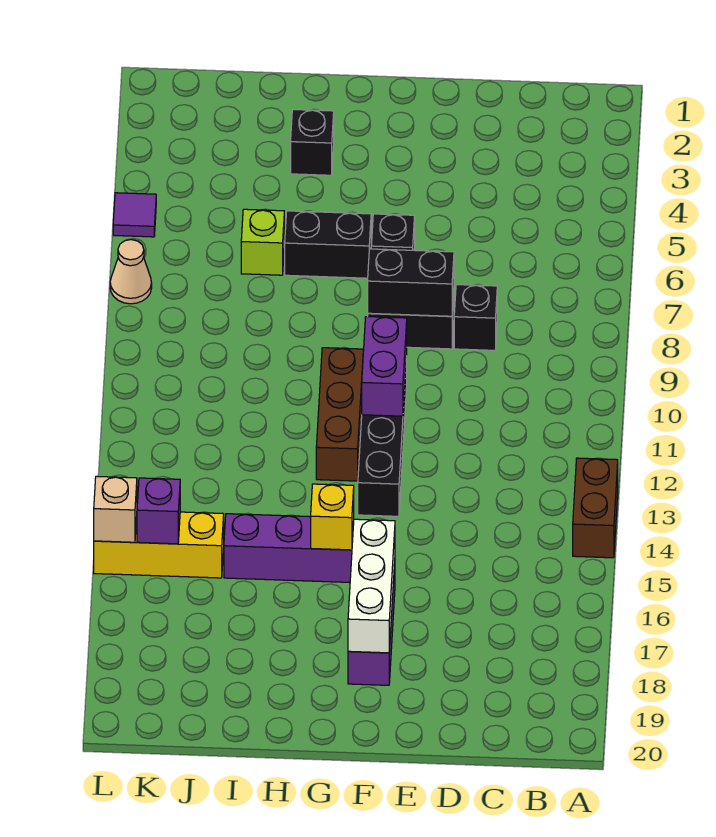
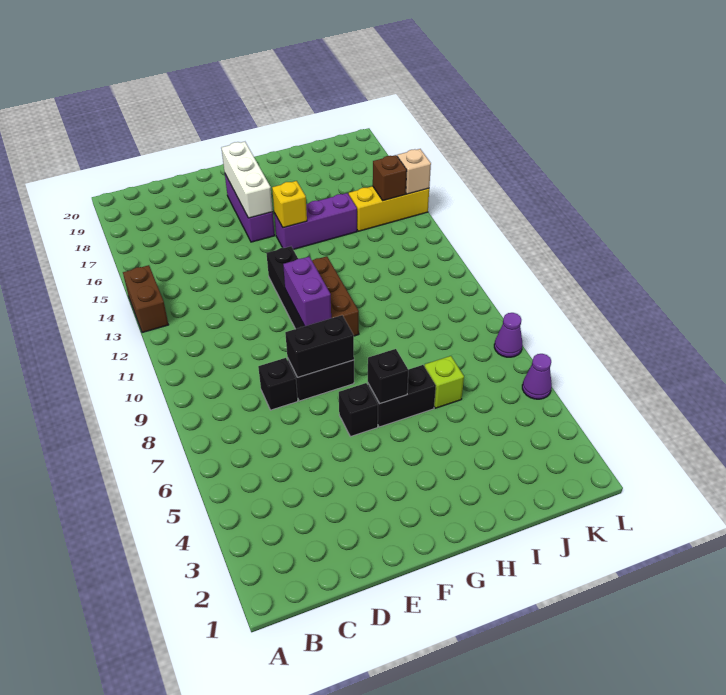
black 1x1 brick [291,110,334,175] -> black 1x1 brick moved to [368,349,408,404]
purple 1x1 brick [137,478,180,544] -> brown 1x1 brick [373,155,407,201]
purple 1x1 tile [113,193,156,237] -> purple 1x1 cone [522,354,552,399]
tan 1x1 cone [110,240,152,304] -> purple 1x1 cone [494,313,523,357]

